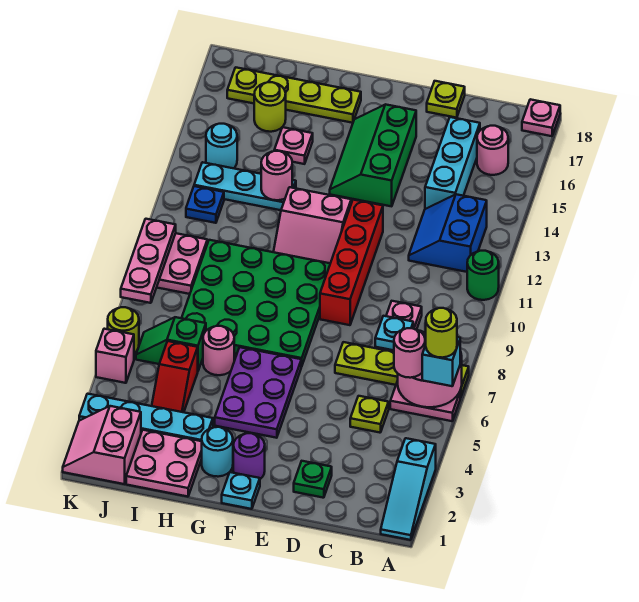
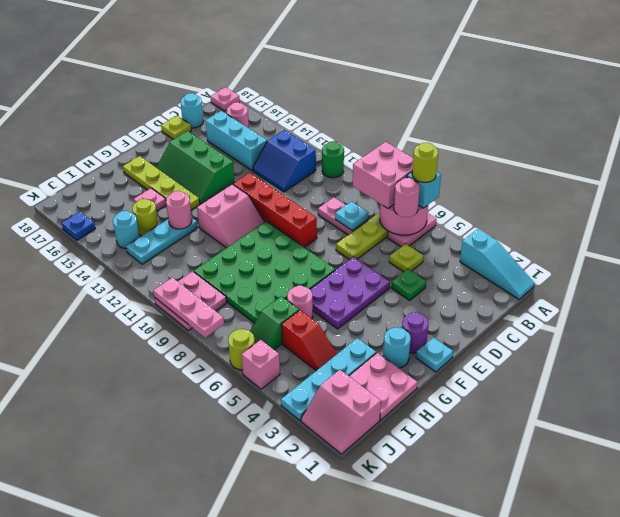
none -> pink 2x2 brick [353,142,413,208]
none -> cyan 1x1 round brick [181,93,204,128]
green 1x1 plate [294,461,332,498] -> green 1x1 plate moved to [391,269,426,300]
purple 2x3 plate [215,347,302,438] -> purple 2x3 plate turned to [310,257,390,329]
lime 1x4 plate [227,67,361,123] -> lime 1x4 plate turned to [123,156,200,210]
lime 1x1 round brick [254,82,286,132] -> lime 1x1 round brick moved to [132,199,158,236]
blue 1x1 plate [186,186,224,223] -> blue 1x1 plate moved to [62,212,95,240]

